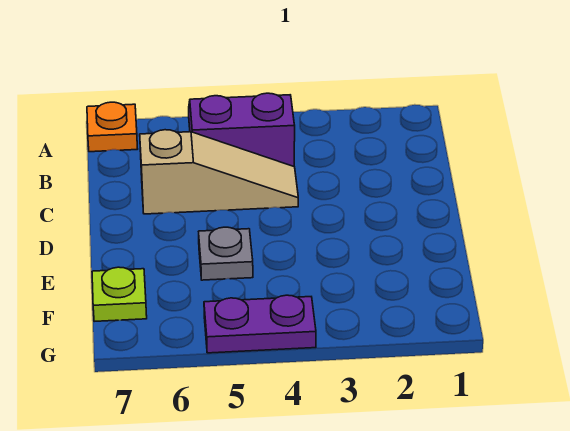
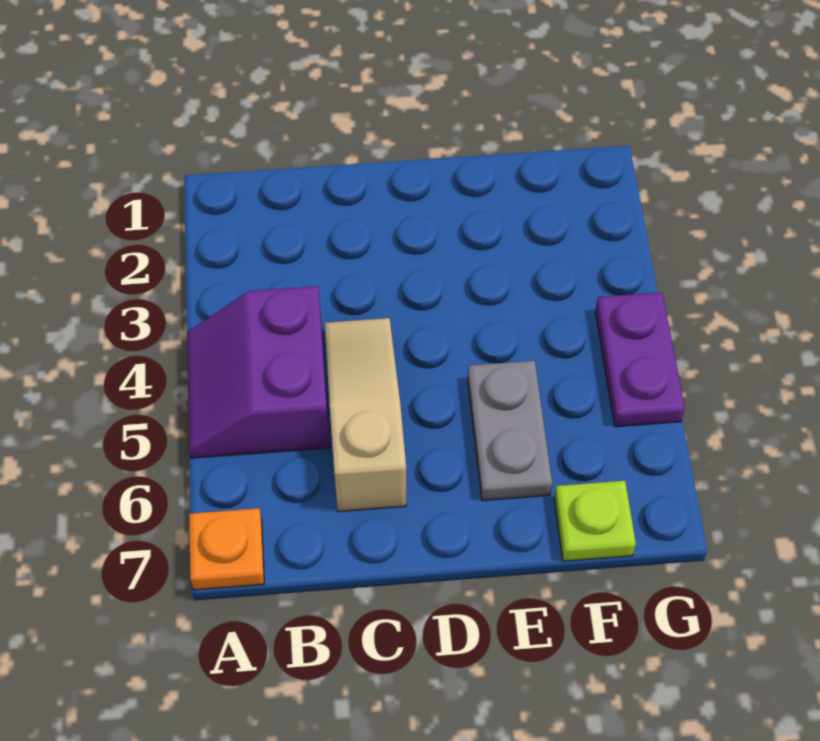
grey 1x1 plate [199,227,253,280] -> grey 1x2 plate [468,361,552,501]

